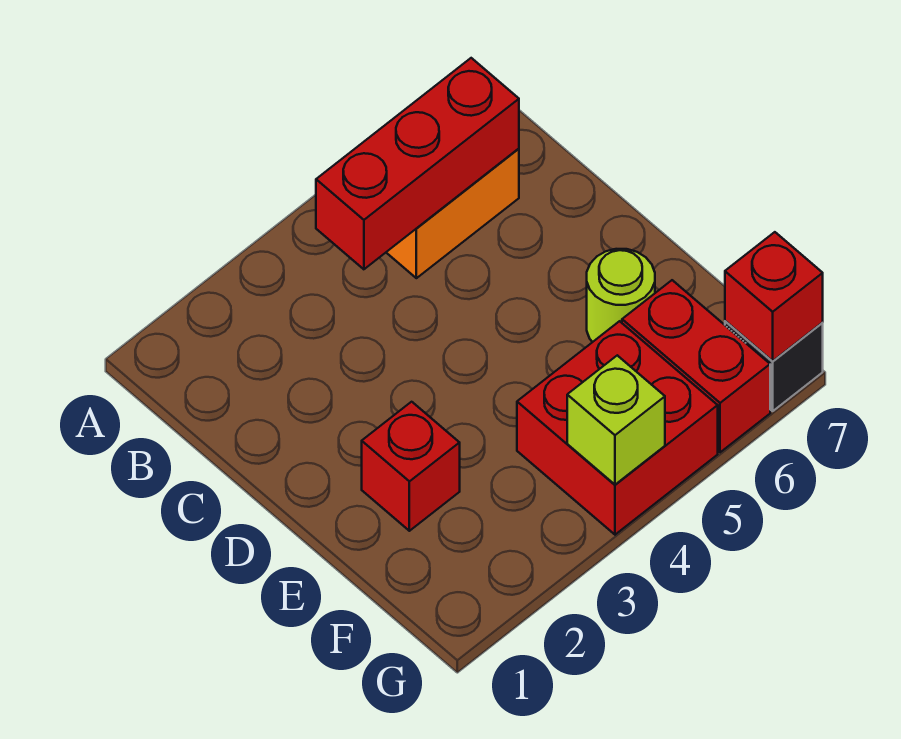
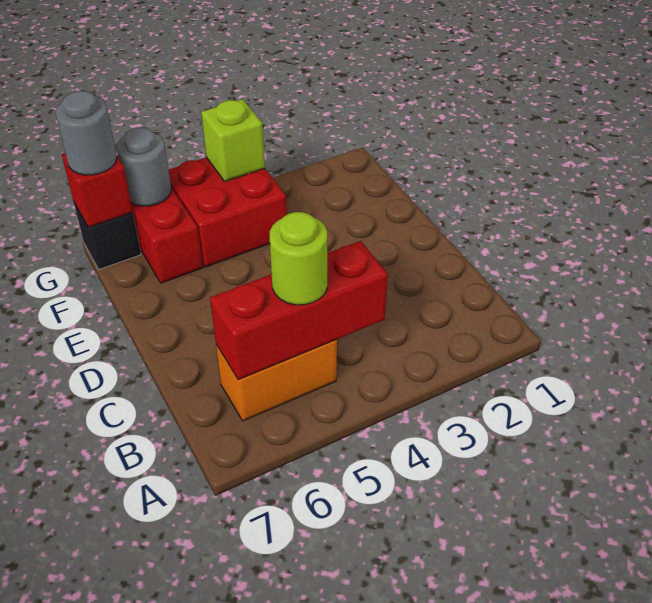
red 1x1 brick [362,402,460,531] -> none
lime 1x1 round brick [587,249,655,342] -> lime 1x1 round brick moved to [270,212,327,305]
none -> grey 1x1 round brick [116,128,171,206]
none -> grey 1x1 round brick [55,91,117,175]

